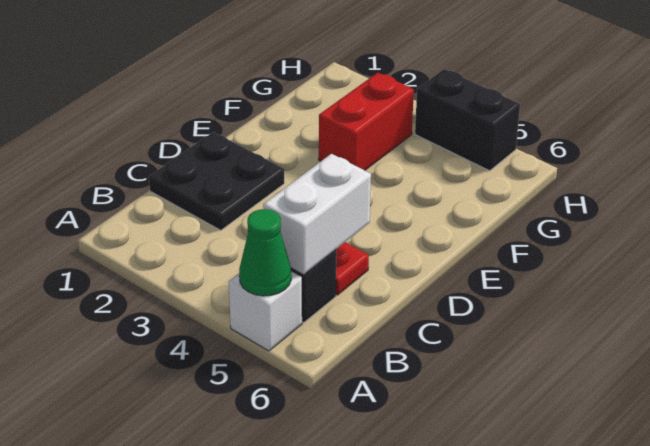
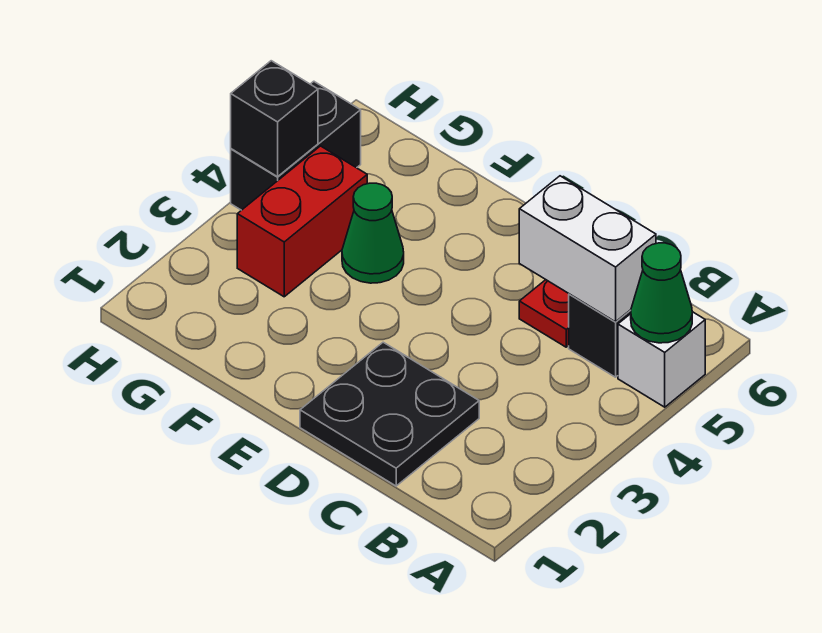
red 1x2 brick [319,73,414,170] -> red 1x2 brick turned to [237,146,367,297]
none -> green 1x1 cone [342,183,404,283]
none -> black 1x1 brick [231,61,318,177]

